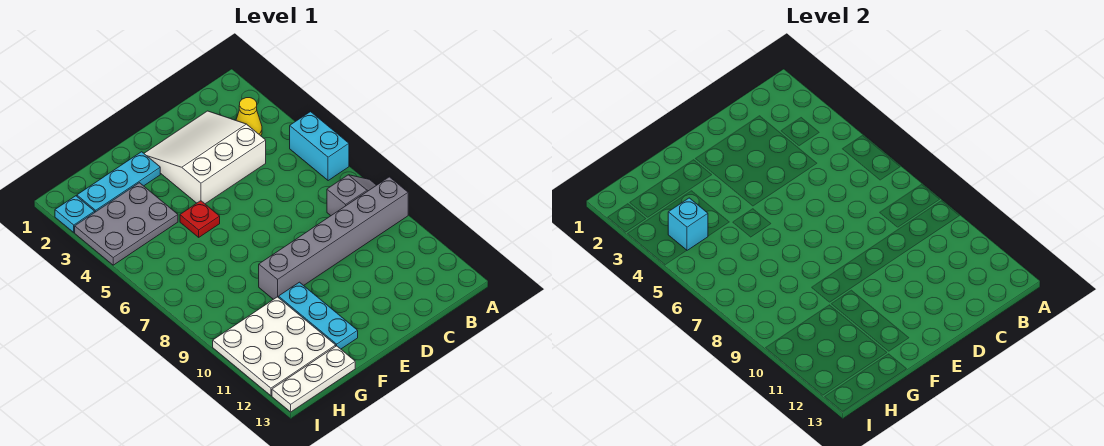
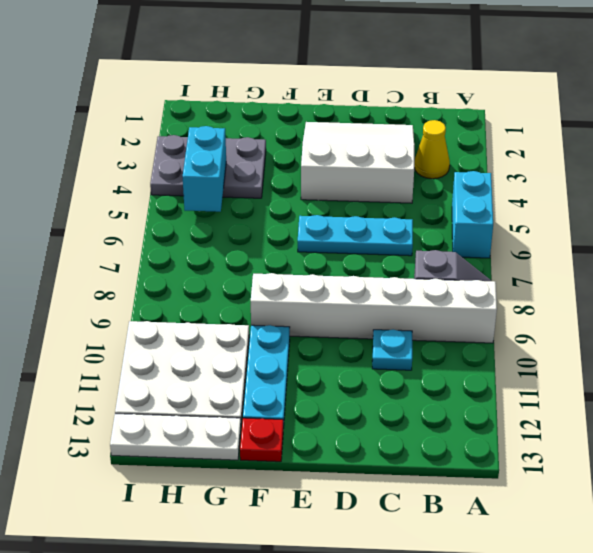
grey 1x6 brick [259,177,408,299] -> white 1x6 brick [251,273,497,343]
cyan 1x3 plate [77,152,160,212] -> cyan 1x3 plate moved to [298,215,413,256]
red 1x1 plate [180,201,220,237] -> red 1x1 plate moved to [240,418,283,462]
cyan 1x1 brick [668,198,708,250] -> cyan 1x2 brick [183,126,226,212]
cyan 1x1 plate [55,196,95,232] -> cyan 1x1 plate moved to [372,330,412,370]

